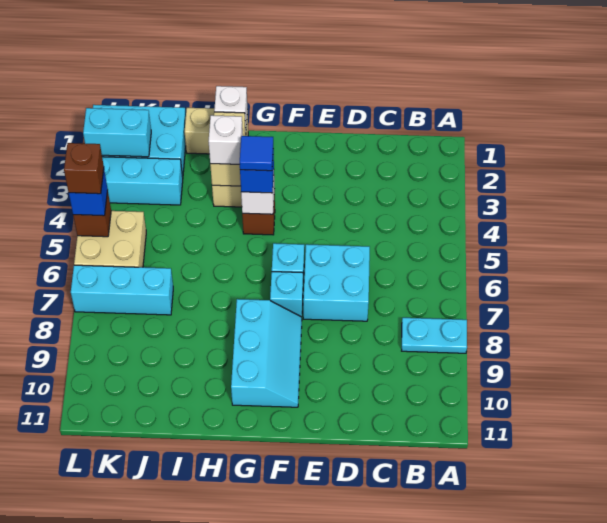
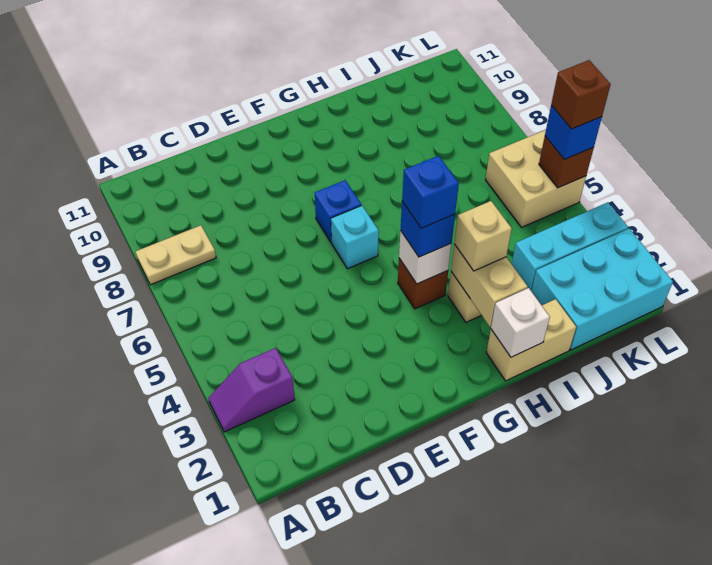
none -> purple 1x2 slope [208,348,295,432]
cyan 1x2 plate [402,318,467,353] -> tan 1x2 plate [136,225,216,285]
cyan 2x2 brick [303,244,370,321] -> none
cyan 1x1 brick [270,272,303,317] -> blue 1x1 brick [315,180,361,243]
cyan 2x3 slope [231,299,302,407] -> none
blue 1x1 tile [239,136,273,171] -> blue 1x1 brick [402,156,459,228]
white 1x1 brick [209,115,243,164] -> tan 1x1 brick [454,201,512,271]
cyan 1x3 brick [71,265,173,315] -> none
cyan 1x2 brick [83,108,151,157] -> none

